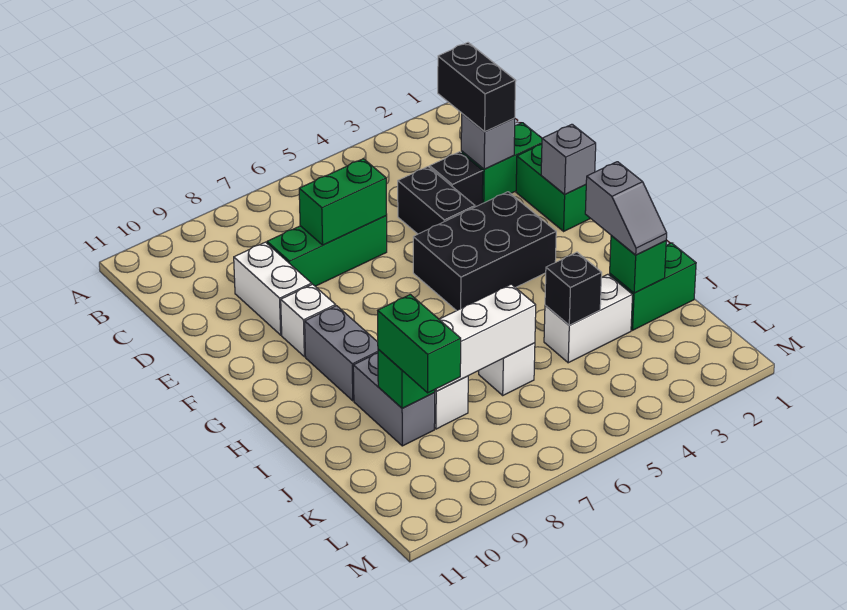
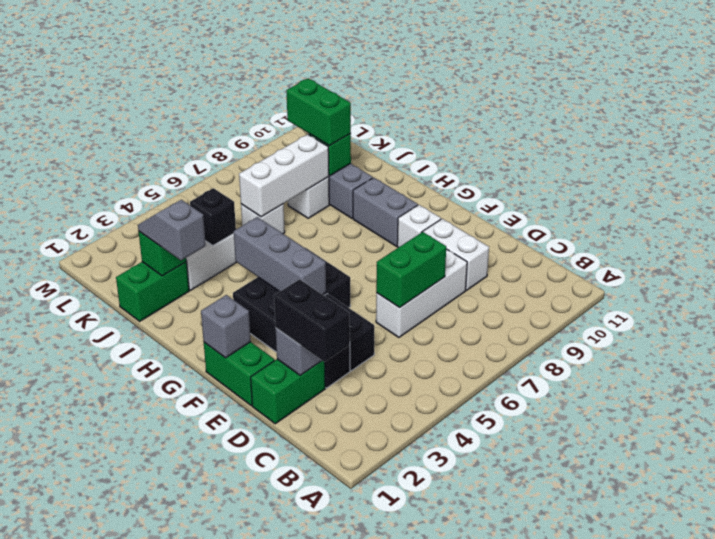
green 1x3 brick [267,216,387,286] -> white 1x3 brick [376,249,467,337]
none -> grey 1x3 brick [233,217,326,295]

